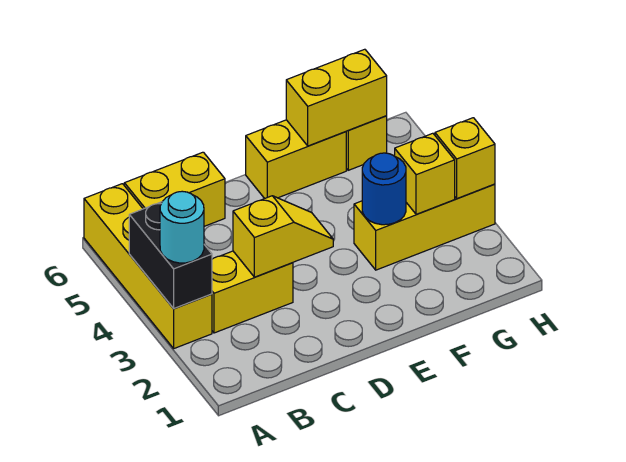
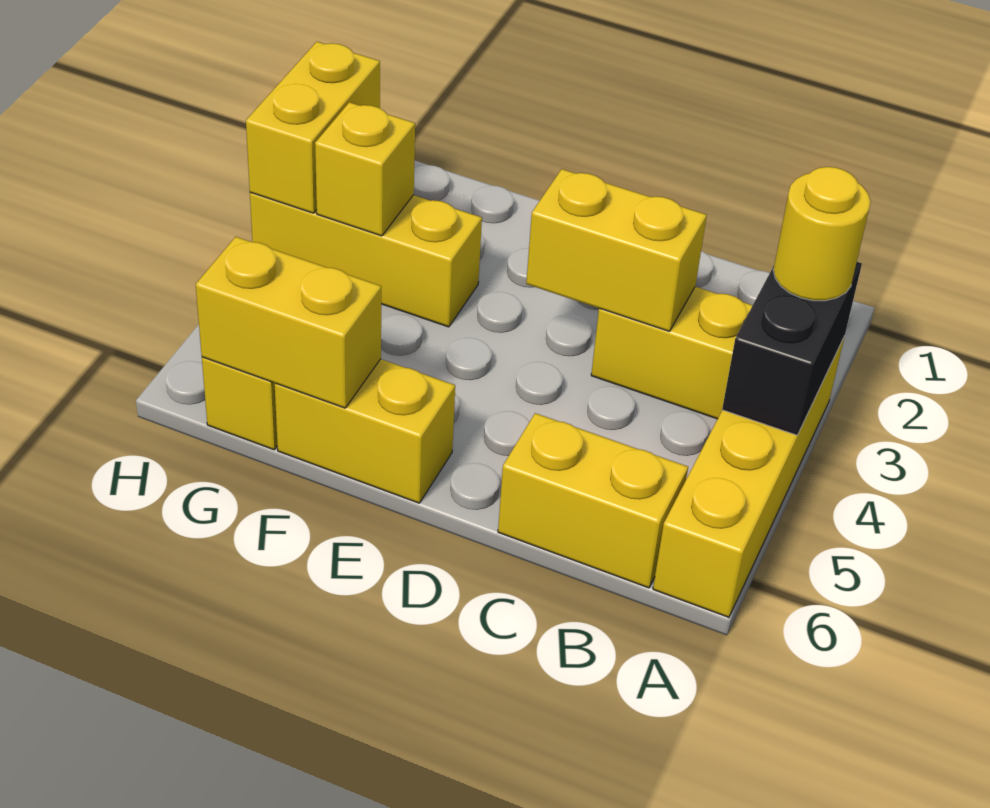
cyan 1x1 round brick [160,191,204,263] -> yellow 1x1 round brick [773,167,871,301]
yellow 1x2 slope [233,196,333,277] -> yellow 1x2 brick [526,169,707,331]
blue 1x1 round brick [362,153,406,225] -> none
yellow 1x1 brick [435,118,495,198] -> yellow 1x2 brick [246,42,380,213]

